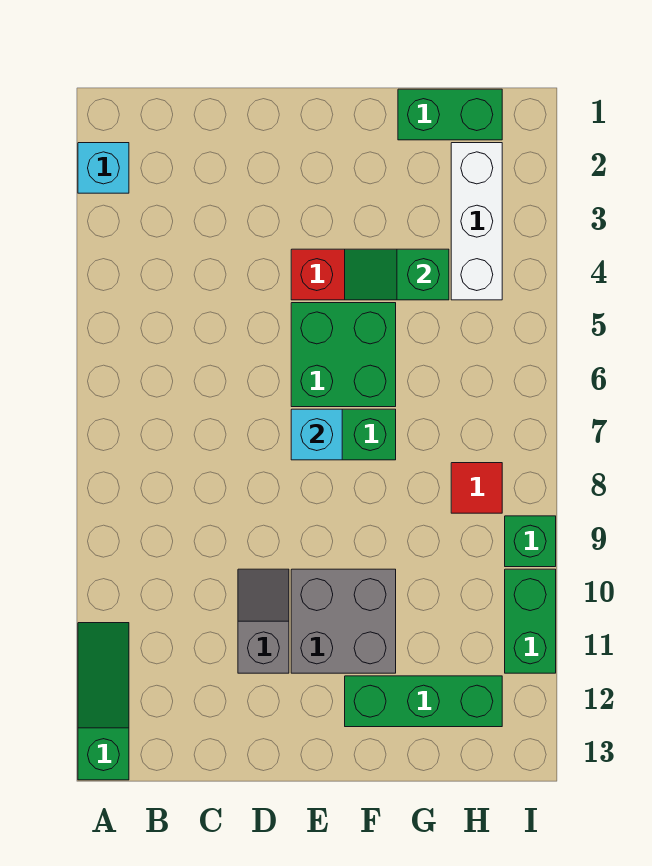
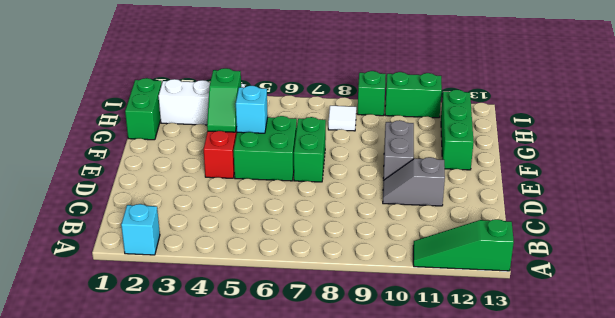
cyan 1x1 brick [291,409,342,460] -> cyan 1x1 brick moved to [236,86,268,133]
grey 2x2 brick [291,569,396,673] -> grey 1x2 brick [383,120,414,180]
red 1x1 tile [451,463,502,513] -> white 1x1 tile [328,106,356,131]

